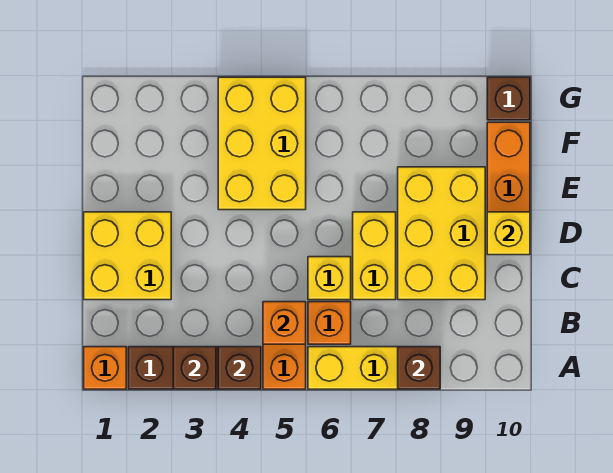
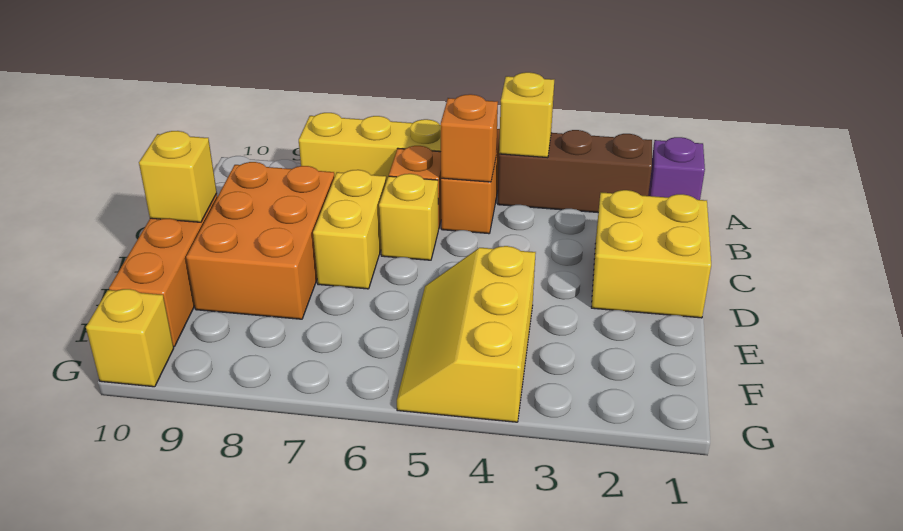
orange 1x1 brick [84,347,126,389] -> purple 1x1 brick [648,137,705,200]
brown 1x1 brick [173,347,216,389] -> none
brown 1x1 brick [218,347,261,389] -> yellow 1x1 brick [499,72,554,158]
brown 1x1 brick [398,347,440,389] -> none
yellow 2x3 brick [398,167,485,300] -> orange 2x3 brick [186,162,335,319]
yellow 2x3 brick [218,77,306,210] -> yellow 2x3 slope [397,246,536,422]
brown 1x1 brick [487,77,530,120] -> yellow 1x1 brick [86,289,174,387]

